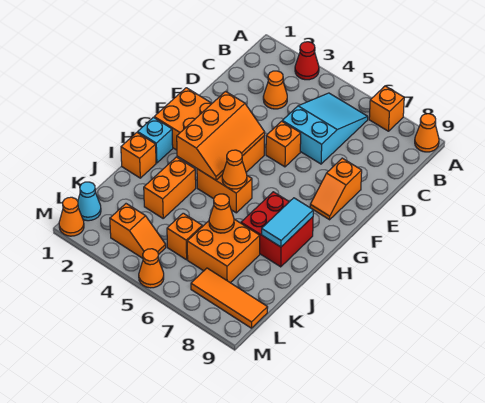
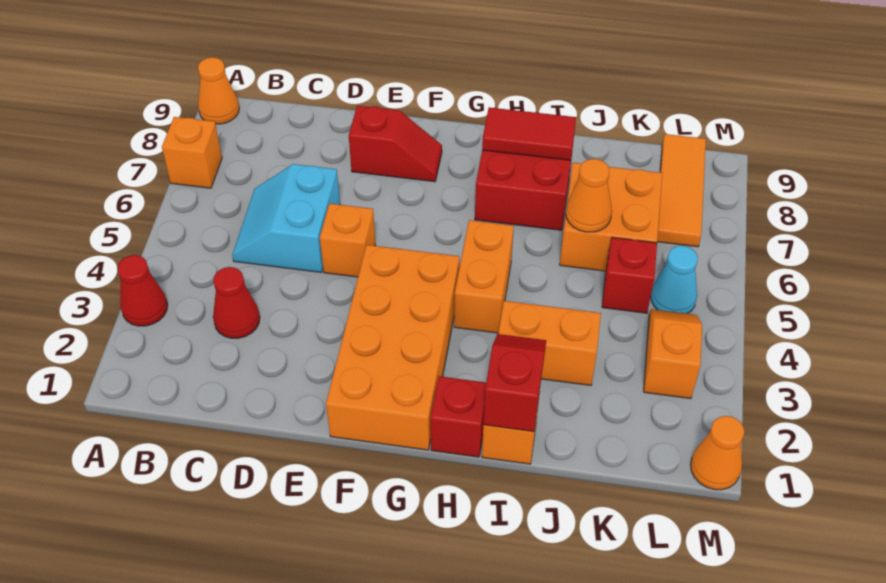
cyan 2x3 slope [282,93,368,164] -> cyan 2x2 slope [232,164,340,272]
orange 1x1 cone [263,71,287,109] -> red 1x1 cone [213,267,260,338]
orange 1x2 slope [310,158,362,220] -> red 1x2 slope [349,106,442,182]
orange 2x3 slope [177,91,265,180] -> none
cyan 1x1 brick [138,117,173,163] -> red 1x1 brick [430,376,486,457]
orange 1x1 cone [222,150,247,189] -> none
cyan 1x2 tile [262,198,313,247] -> red 1x2 tile [482,107,576,160]
none -> red 1x2 slope [483,334,546,432]
orange 1x1 brick [167,213,202,260] -> red 1x1 brick [602,237,657,313]
cyan 1x1 cone [78,182,101,221] -> cyan 1x1 cone moved to [651,246,698,314]
orange 1x1 cone [139,249,164,288] -> none

